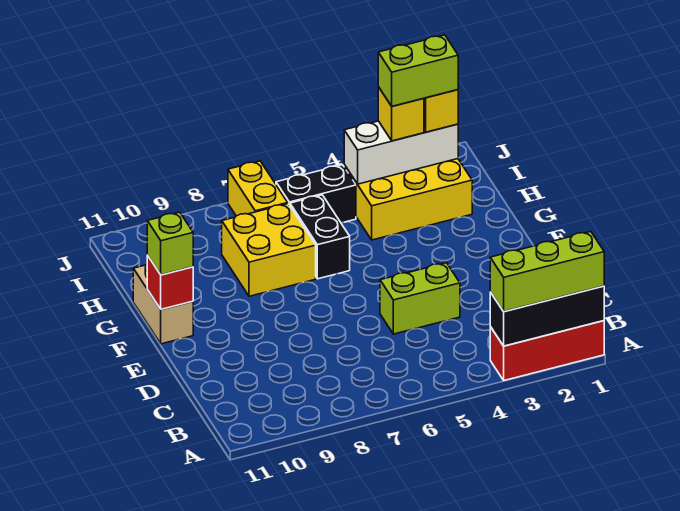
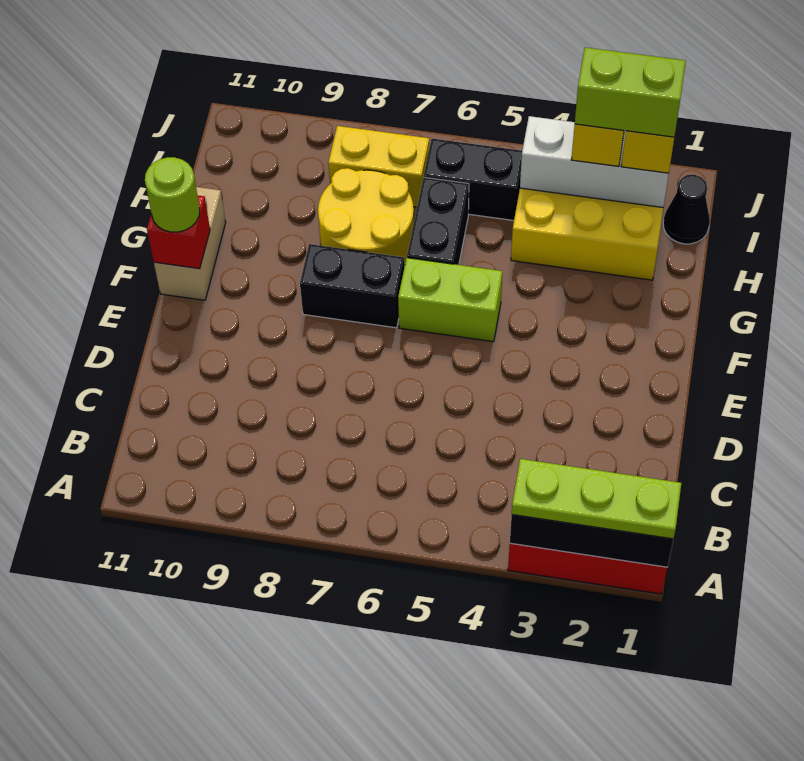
lime 1x3 brick [490,231,604,312] -> lime 1x3 plate [512,459,681,539]
lime 1x2 brick [380,263,460,334] -> lime 1x2 brick moved to [398,258,502,342]
none -> black 1x2 brick [300,244,404,328]
lime 1x1 brick [147,212,193,275] -> lime 1x1 round brick [145,157,200,232]
yellow 2x2 brick [222,204,316,296] -> yellow 2x2 round brick [318,168,414,265]
none -> black 1x1 cone [663,175,710,244]
yellow 1x2 brick [228,161,288,216] -> yellow 1x2 brick turned to [328,126,429,207]

